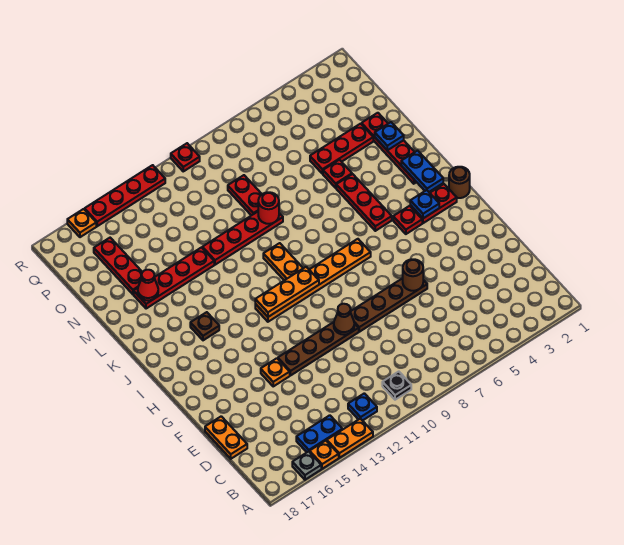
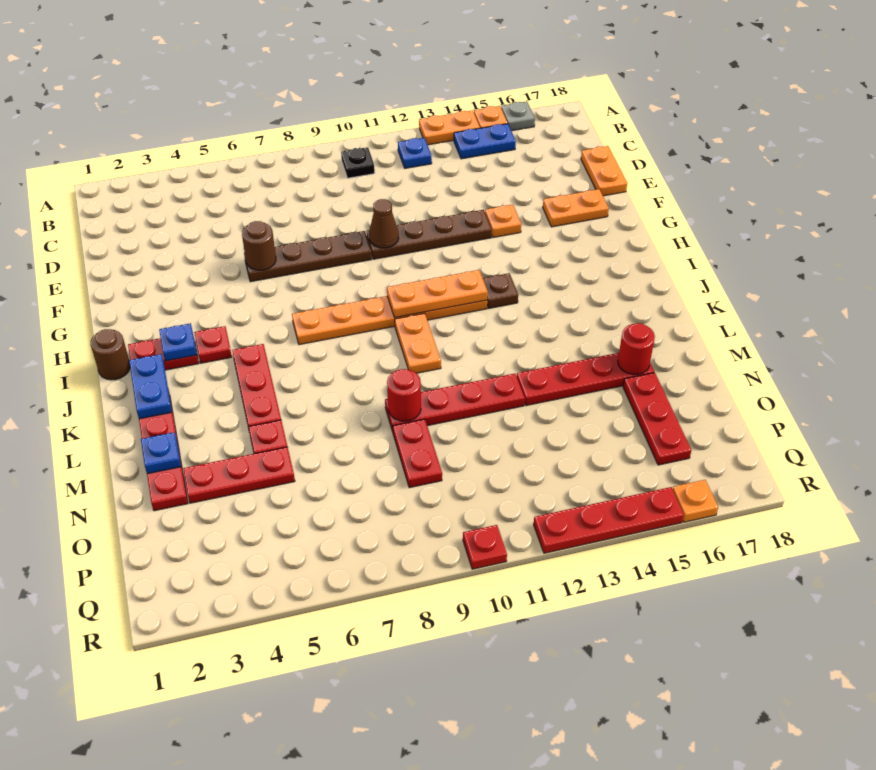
none -> orange 1x2 plate [543,189,609,227]
brown 1x1 plate [190,312,219,340] -> brown 1x1 plate moved to [483,273,518,308]
red 1x1 cone [138,270,158,300] -> red 1x1 round brick [618,323,655,375]

